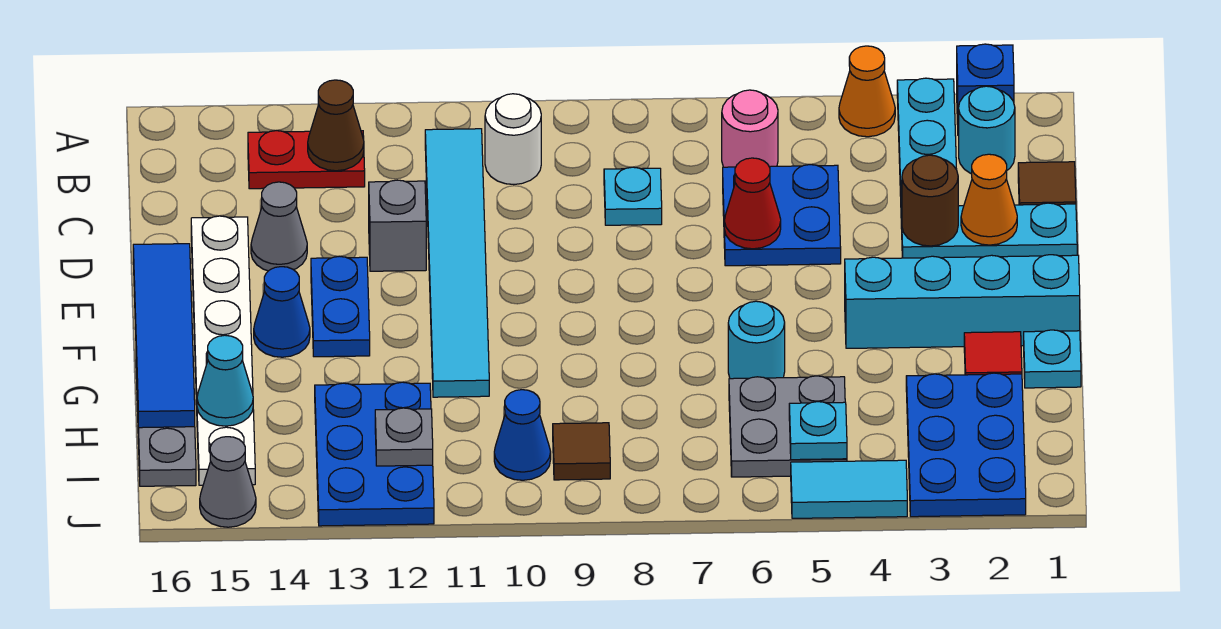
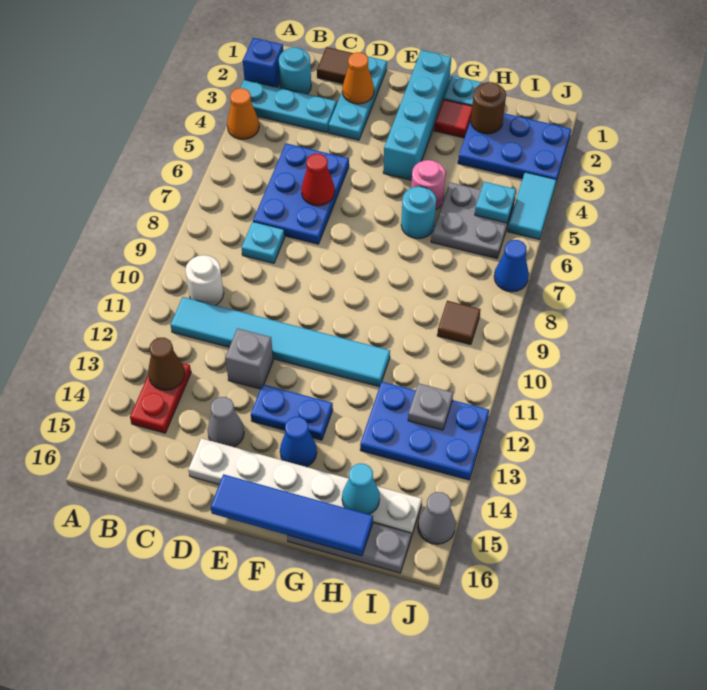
pink 1x1 round brick [722,90,778,167] -> pink 1x1 round brick moved to [411,160,445,210]
blue 2x2 plate [723,165,841,266] -> blue 2x3 plate [253,143,349,244]
brown 1x1 round brick [902,155,958,246] -> brown 1x1 round brick moved to [471,82,506,134]
blue 1x1 cone [494,390,551,480] -> blue 1x1 cone moved to [494,240,529,292]

